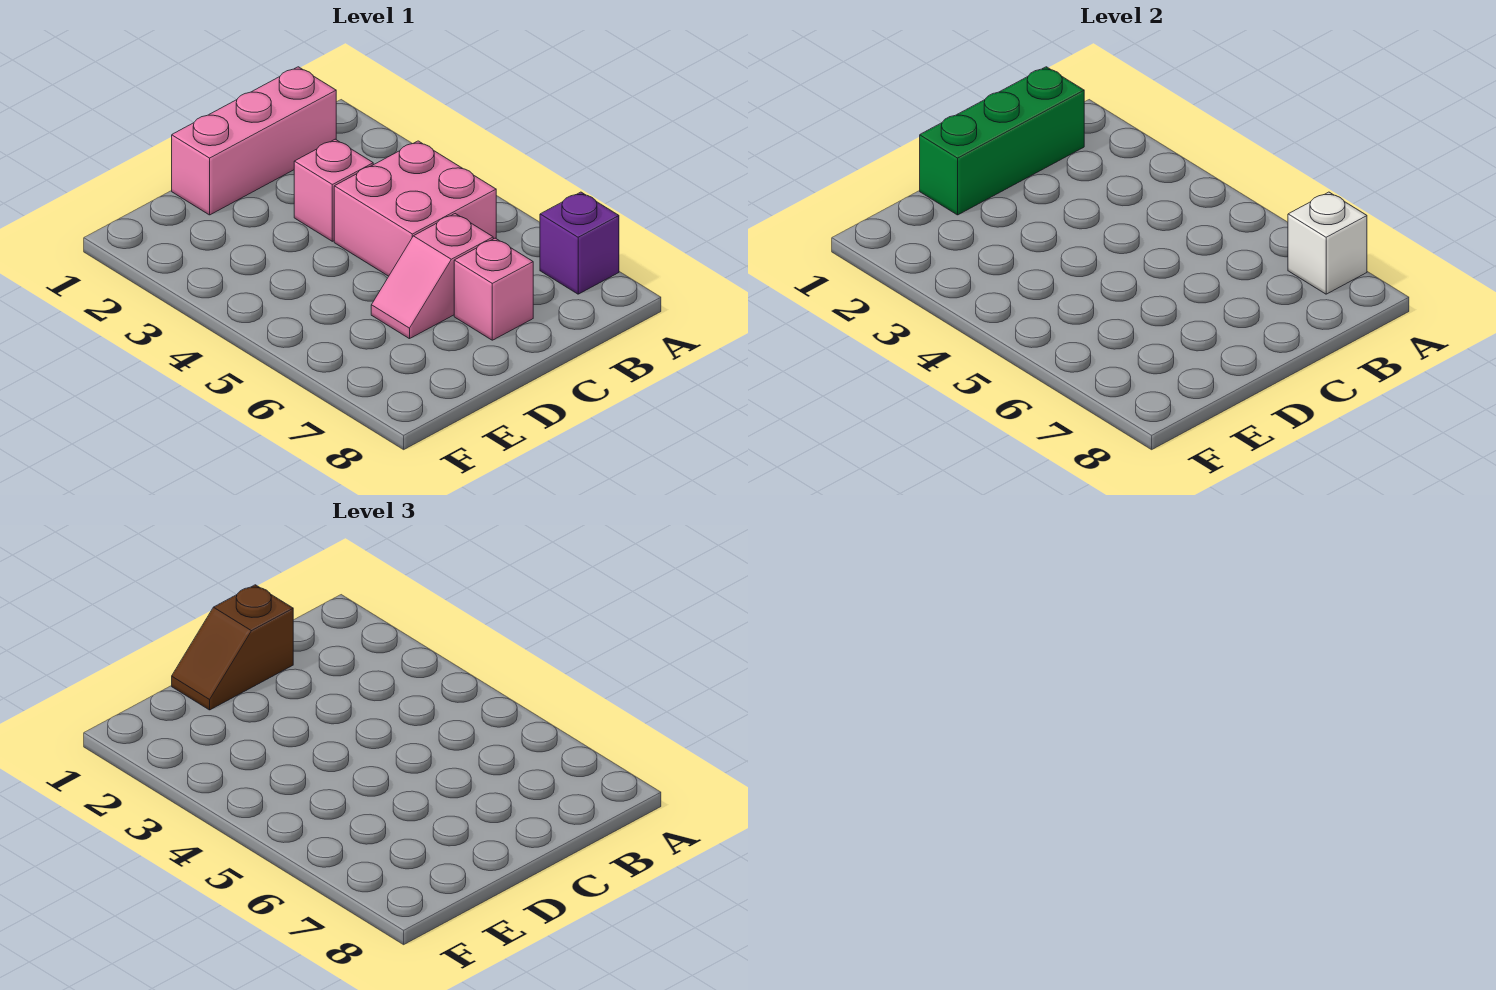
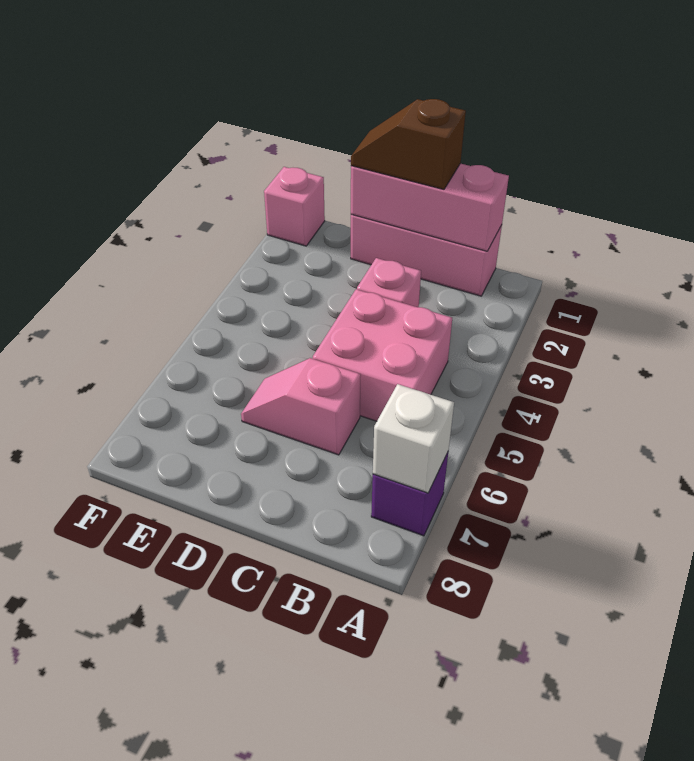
green 1x3 brick [920,67,1084,215] -> pink 1x3 brick [351,163,509,251]
pink 1x1 brick [454,238,533,340] -> pink 1x1 brick moved to [264,167,325,246]

